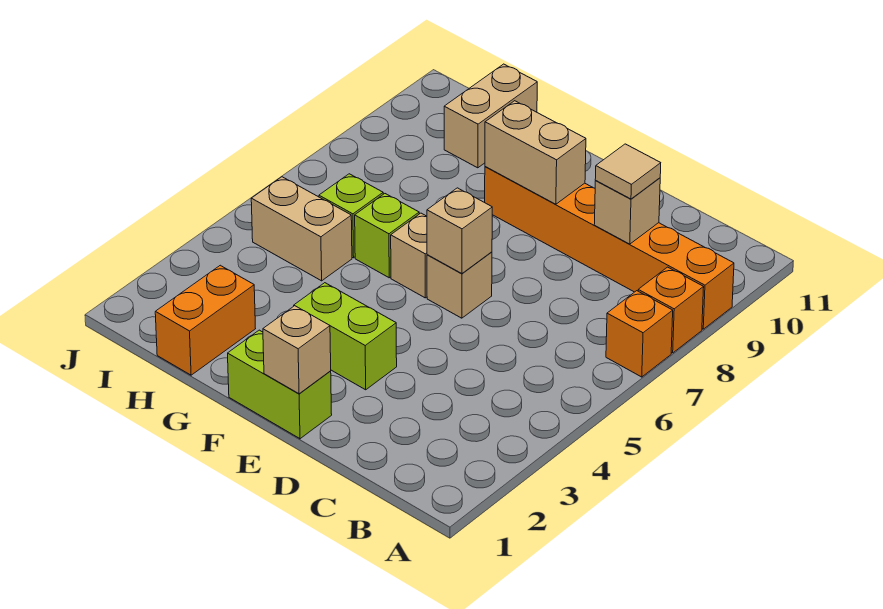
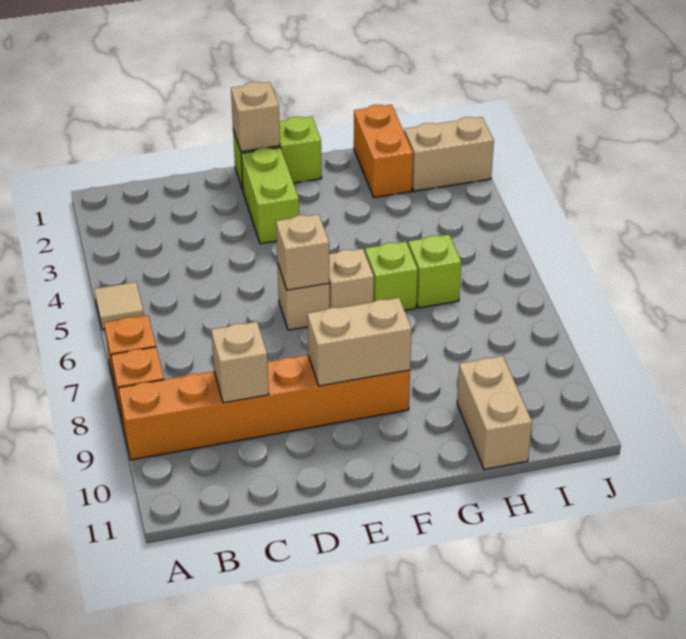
tan 1x1 tile [595,144,661,199] -> tan 1x1 tile moved to [94,282,144,330]
lime 1x2 brick [294,283,397,390] -> lime 1x2 brick turned to [241,147,299,244]
tan 1x2 brick [251,177,352,281] -> tan 1x2 brick moved to [404,117,494,191]

